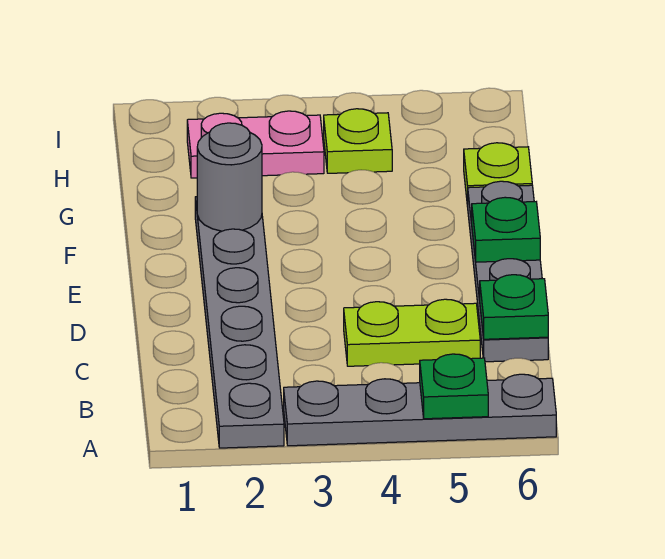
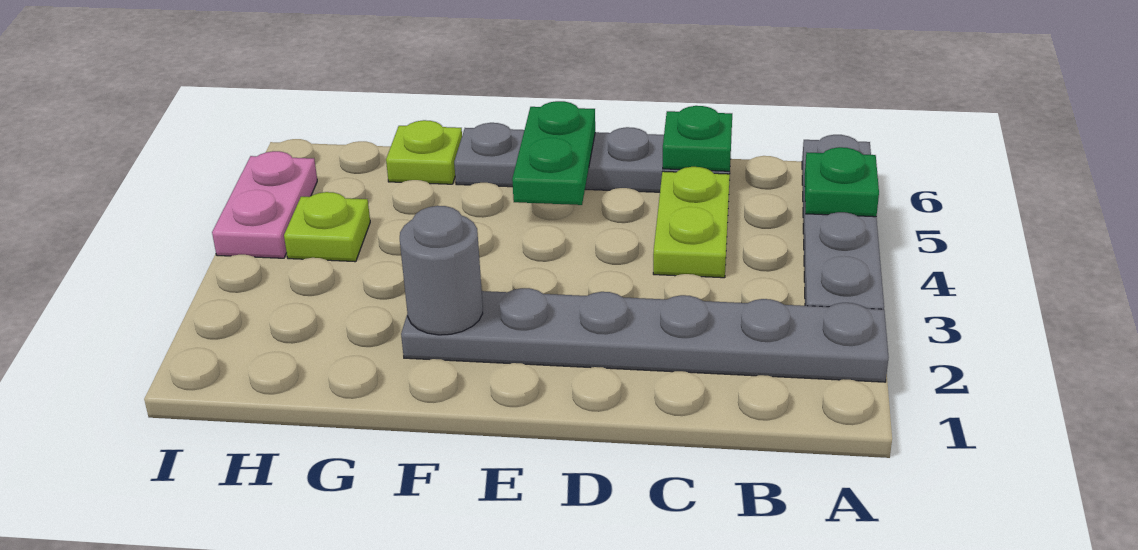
green 1x1 plate [472,197,540,262] -> green 1x2 plate [512,101,595,205]
pink 1x2 plate [187,111,324,178] -> pink 1x2 plate moved to [212,151,317,258]

